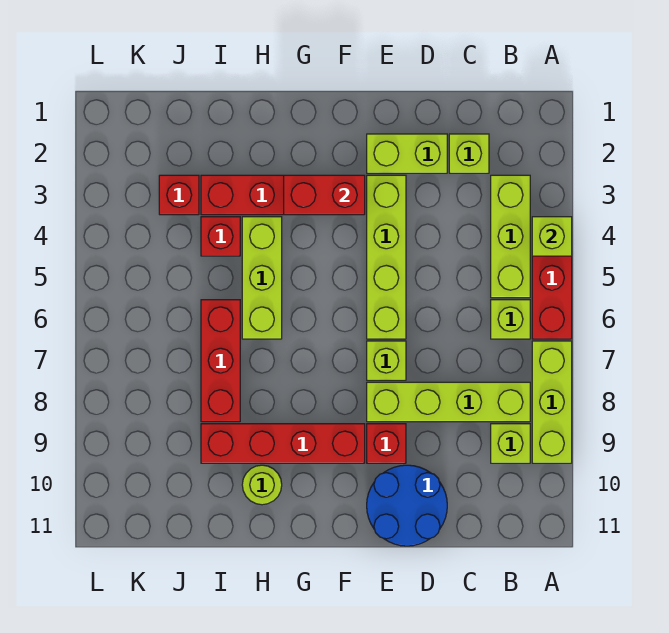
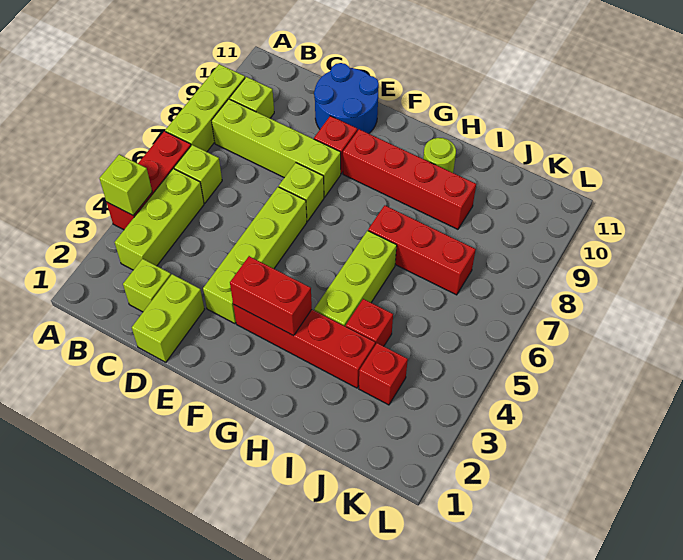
lime 1x2 brick [367,134,447,173] -> lime 1x2 brick turned to [132,274,205,362]
red 1x3 brick [201,300,240,422] -> red 1x3 brick turned to [368,205,476,295]

